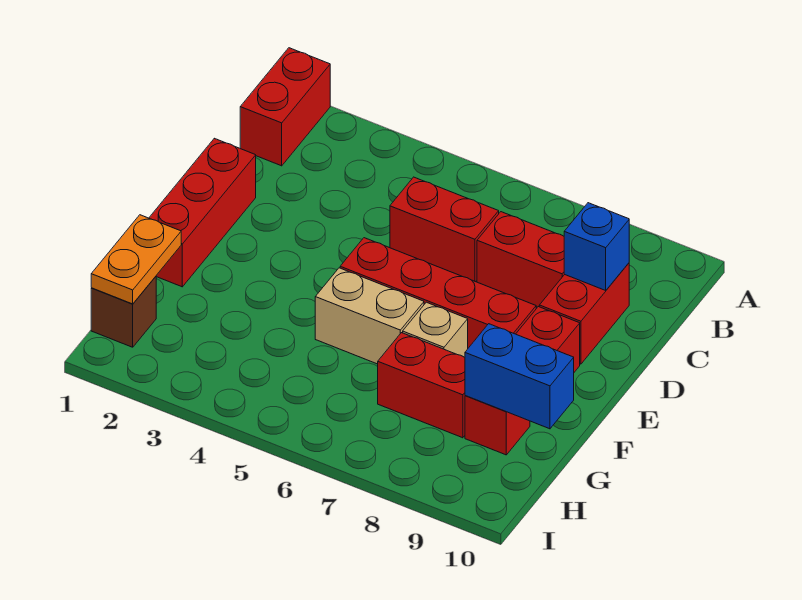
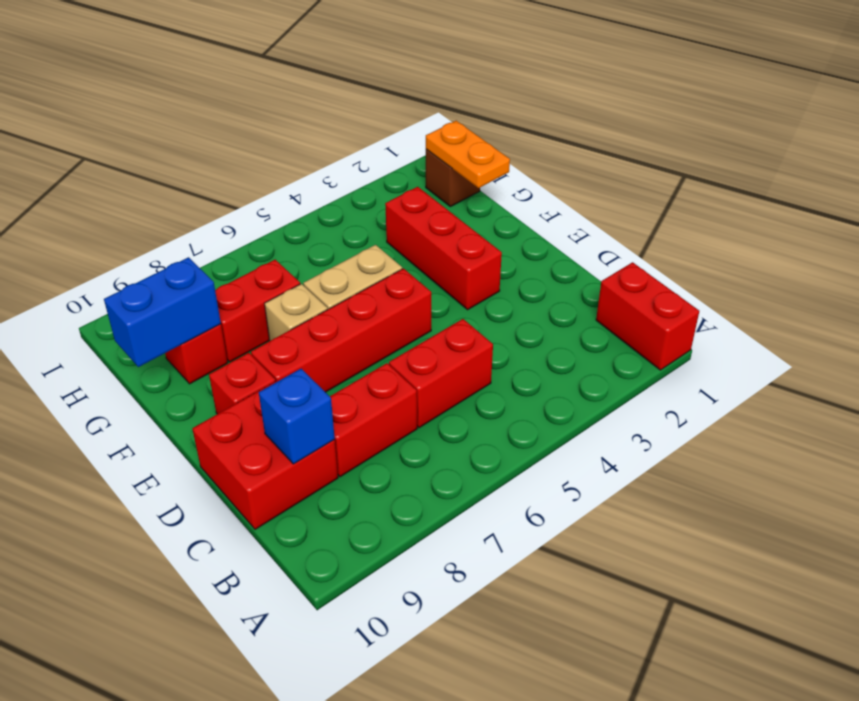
red 1x2 brick [539,263,629,364] -> red 2x2 brick [192,381,338,529]
red 1x3 brick [149,138,256,287] -> red 1x3 brick moved to [385,187,502,310]

